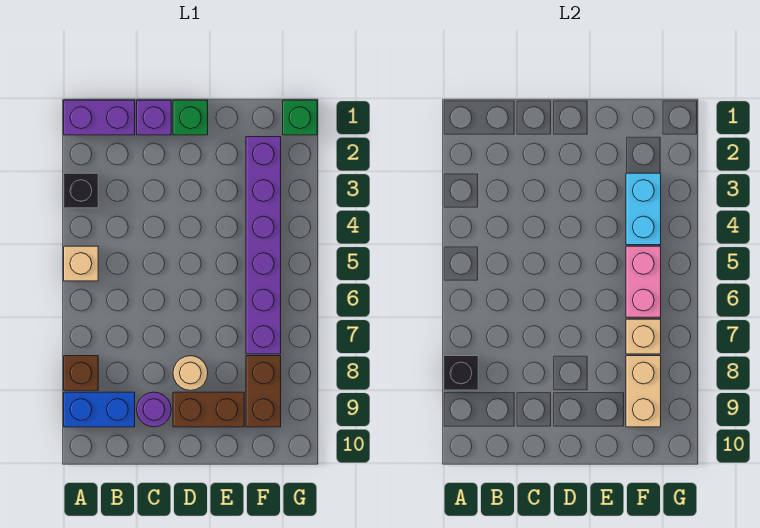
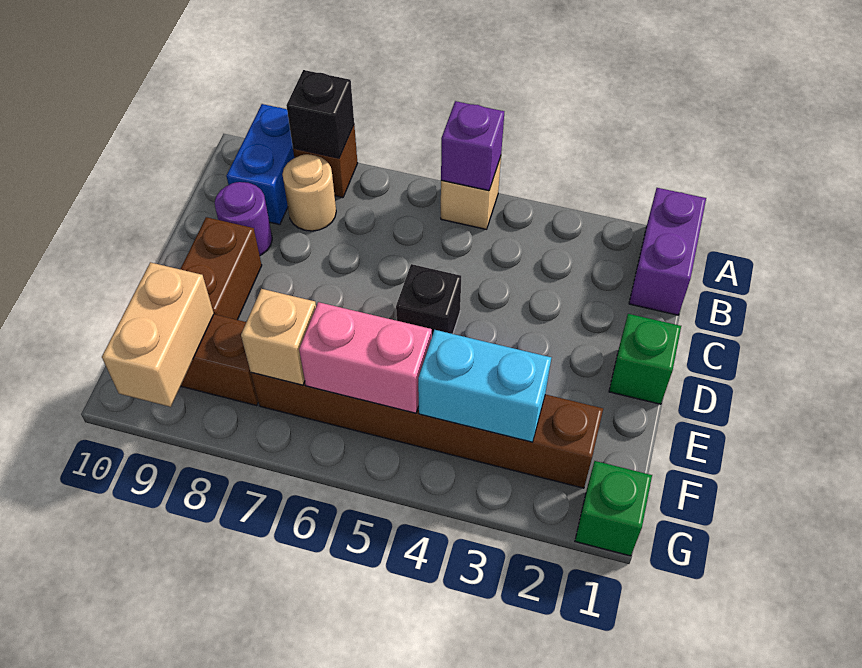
black 1x1 brick [64,173,98,208] -> black 1x1 brick moved to [396,264,461,335]
purple 1x1 brick [137,100,171,135] -> purple 1x1 brick moved to [441,101,504,191]
tan 1x1 round brick [173,356,208,390] -> tan 1x1 round brick moved to [282,154,336,231]
purple 1x6 brick [246,137,281,354] -> brown 1x6 brick [251,373,603,488]
tan 1x2 brick [626,356,661,427] -> tan 1x2 brick turned to [102,262,214,407]

